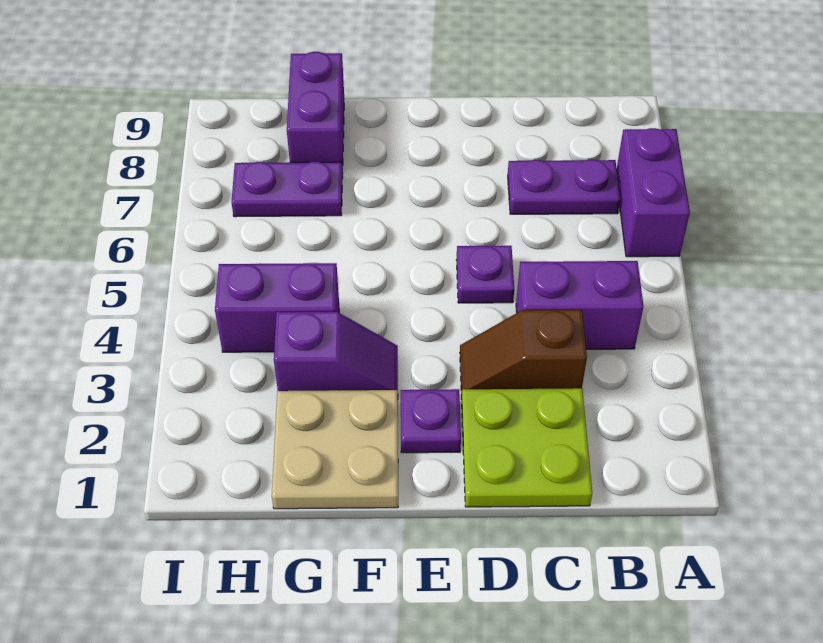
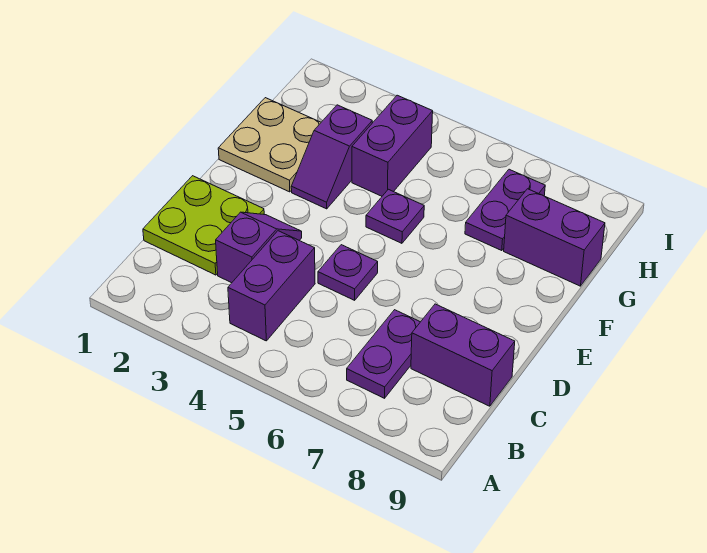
purple 1x2 brick [617,128,690,257] -> purple 1x2 brick moved to [411,304,515,406]
brown 1x2 slope [460,310,587,399] -> purple 1x2 slope [216,212,302,283]
purple 1x1 plate [401,389,461,453] -> purple 1x1 plate moved to [366,189,424,243]

